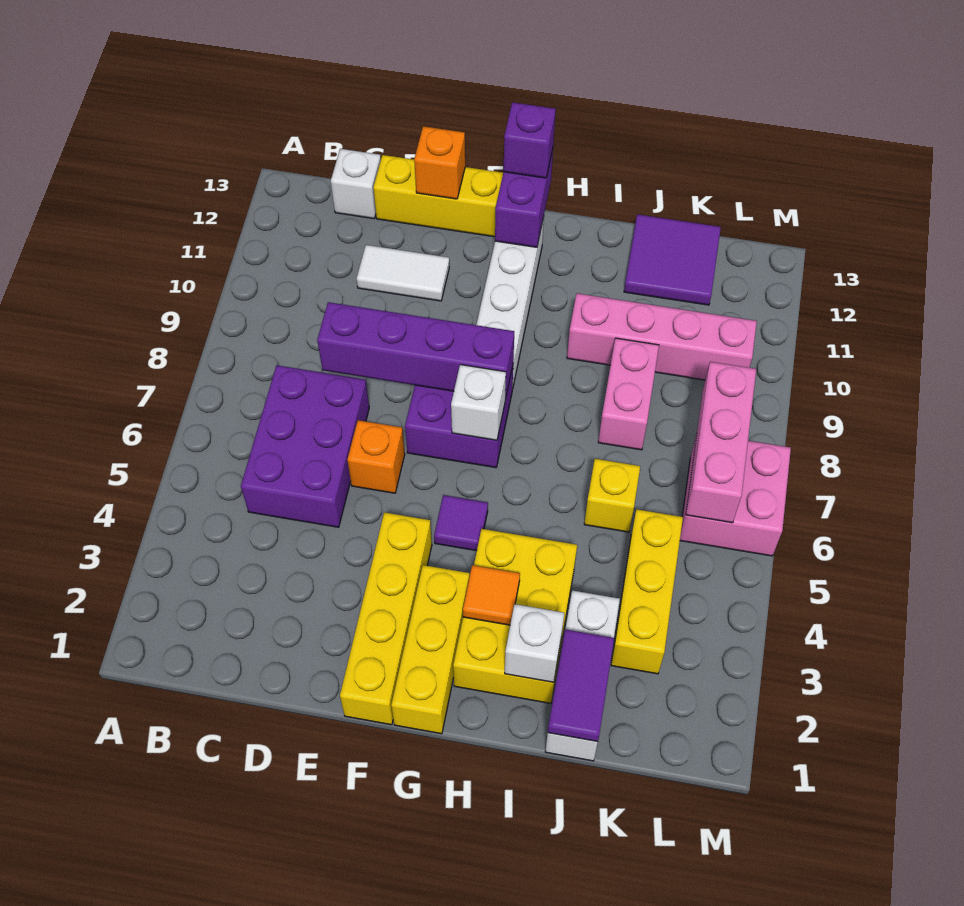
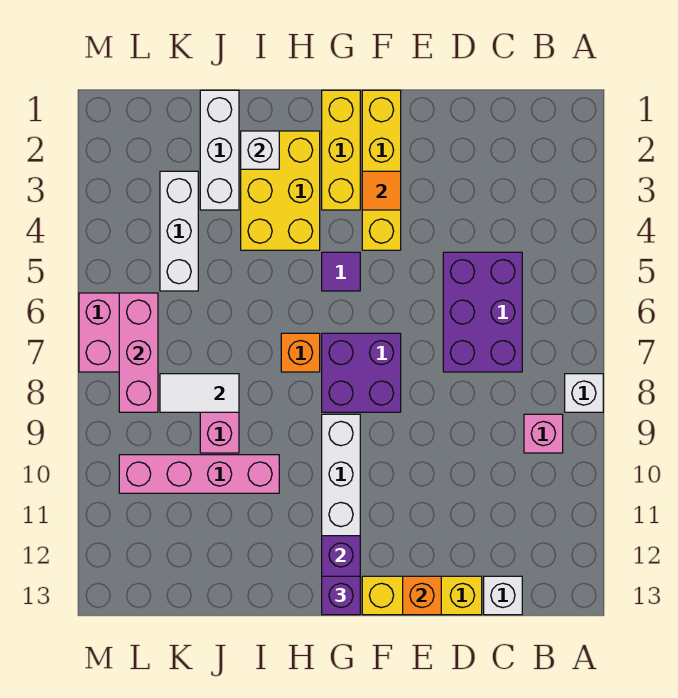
none -> pink 1x1 brick [524,414,563,453]
purple 1x4 brick [317,302,514,399] -> none
white 1x2 tile [357,245,449,301] -> white 1x2 tile moved to [160,374,239,412]
orange 1x1 brick [347,420,405,493] -> orange 1x1 brick moved to [281,333,320,372]
white 1x1 brick [451,365,506,440] -> white 1x1 brick moved to [565,374,603,412]
orange 1x1 tile [463,565,520,625] -> orange 1x1 tile moved to [362,171,401,210]
purple 1x2 tile [548,629,614,742] -> none
yellow 1x1 brick [584,459,640,532] -> none
purple 2x2 tile [624,214,721,305] -> none
yellow 1x3 brick [611,509,683,674] -> white 1x3 brick [160,171,198,291]

